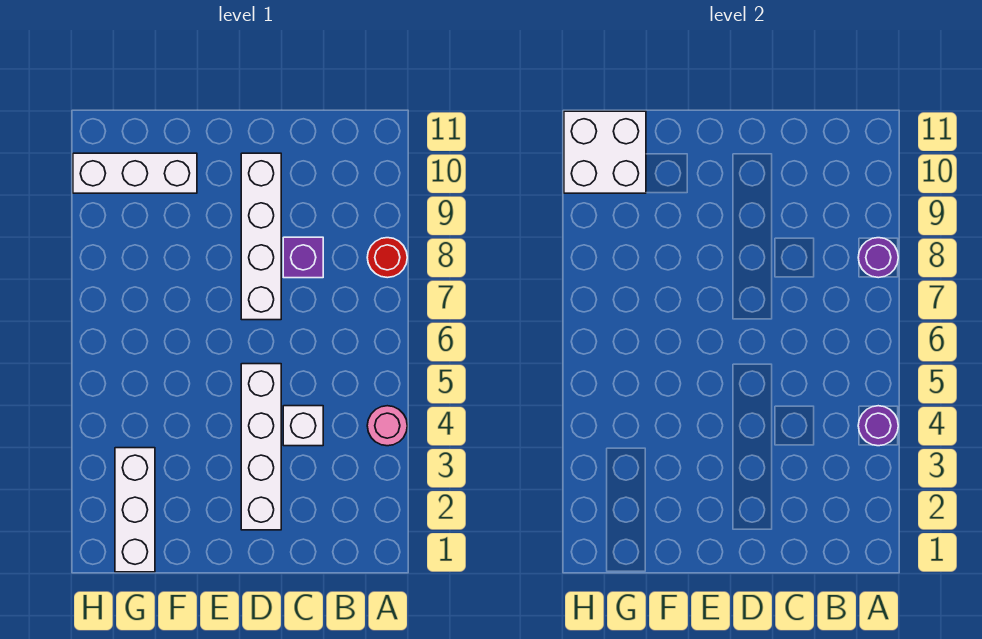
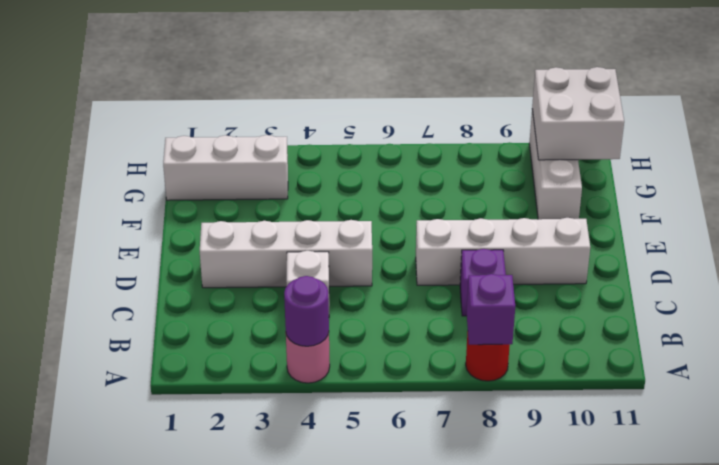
purple 1x1 round brick [858,238,898,278] -> purple 1x1 brick [467,274,515,345]

